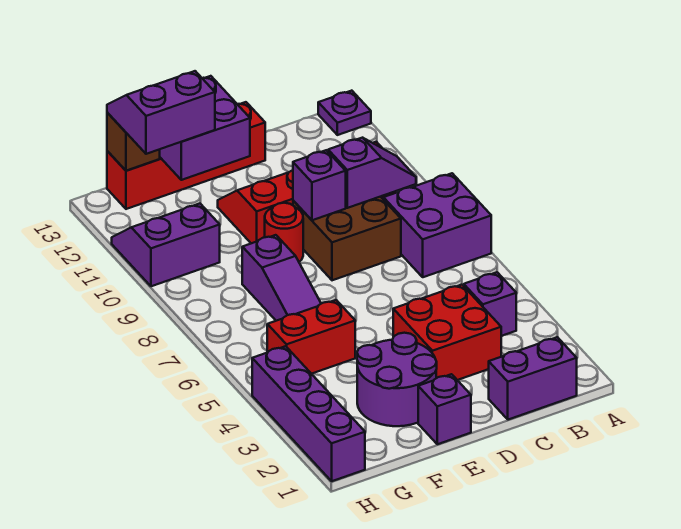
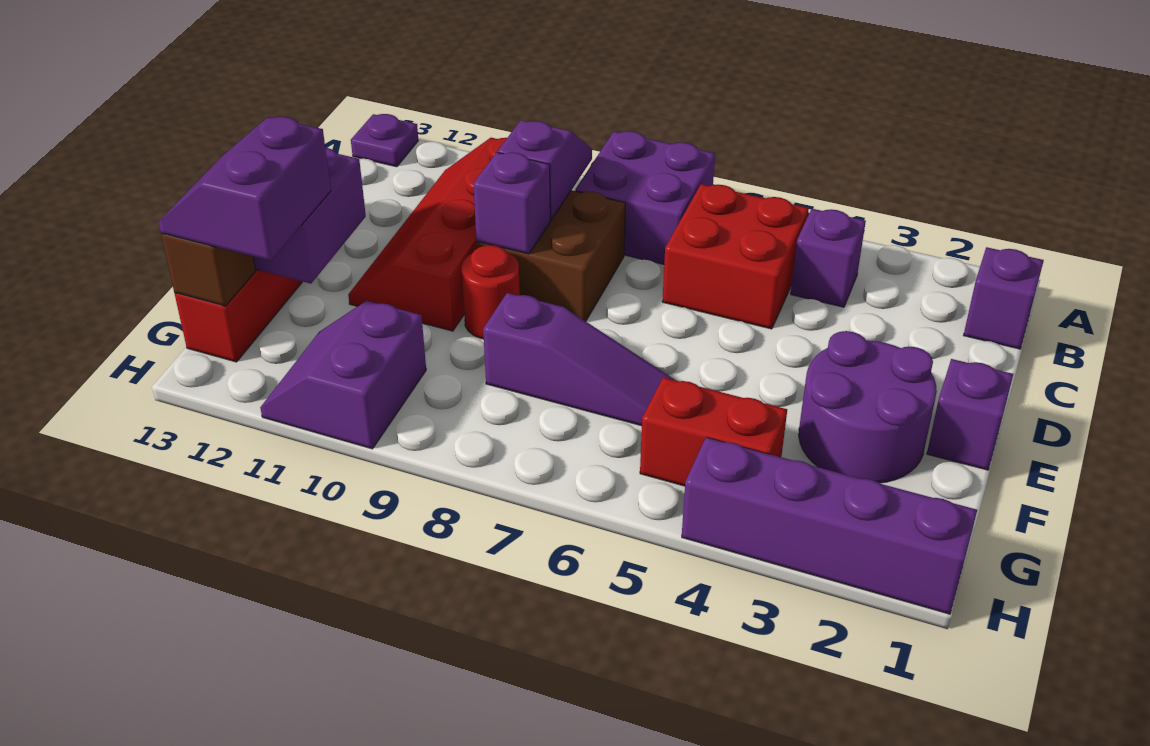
purple 1x2 brick [489,337,577,420] -> purple 1x1 brick [964,247,1044,349]
red 2x2 brick [393,285,501,380] -> red 2x2 brick moved to [662,184,809,329]
red 1x2 brick [267,300,355,374] -> red 1x2 brick turned to [640,377,787,486]

